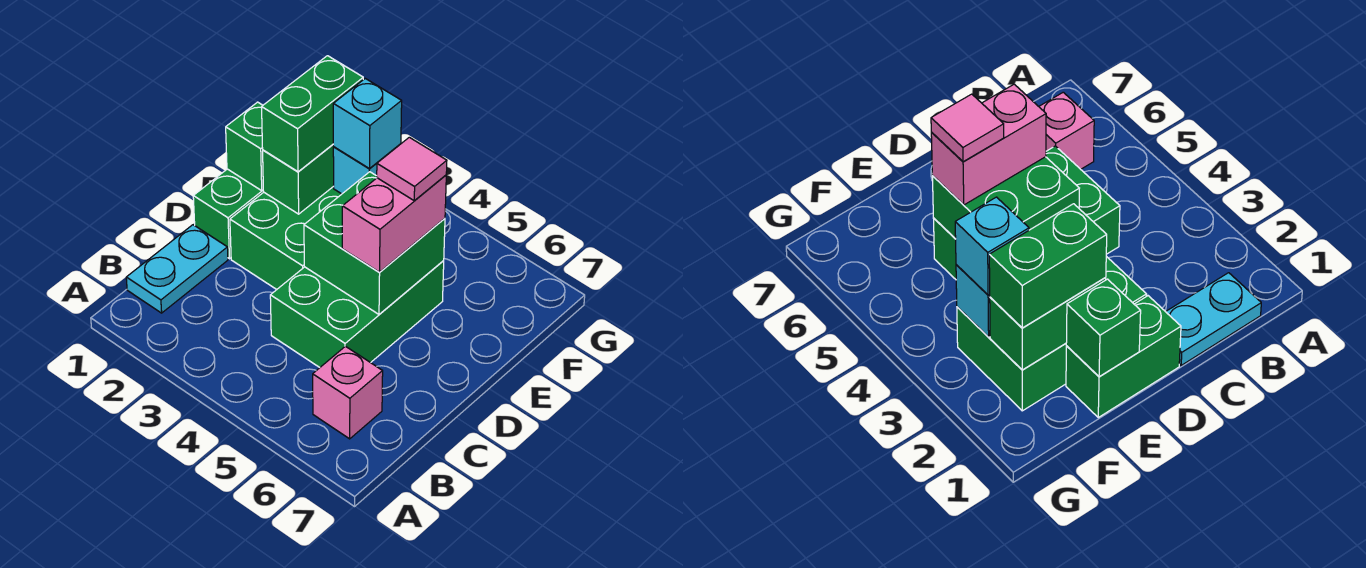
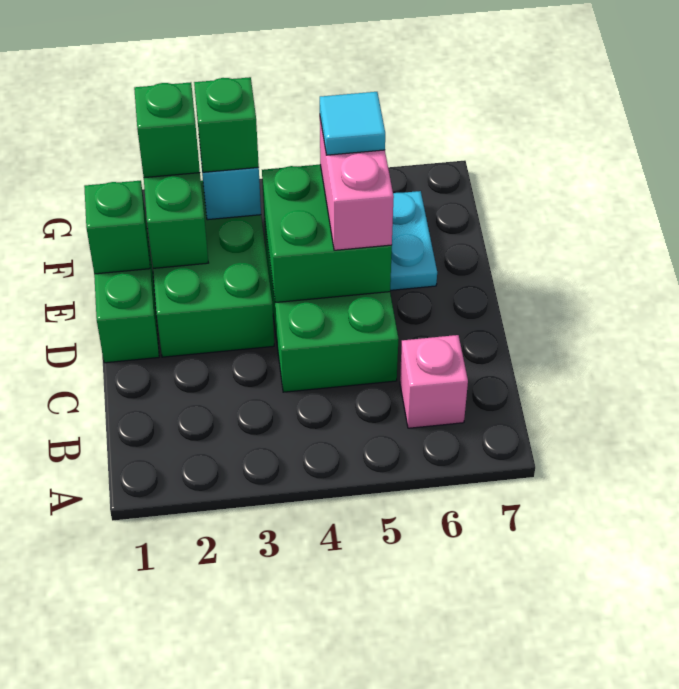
cyan 1x2 plate [126,225,228,313] -> cyan 1x2 plate moved to [390,191,437,290]
green 1x2 brick [262,56,363,172] -> green 1x1 brick [134,82,200,178]
pink 1x1 tile [377,137,447,200] -> cyan 1x1 tile [320,92,385,155]
cyan 1x1 brick [333,79,402,169] -> green 1x1 brick [194,77,259,172]

